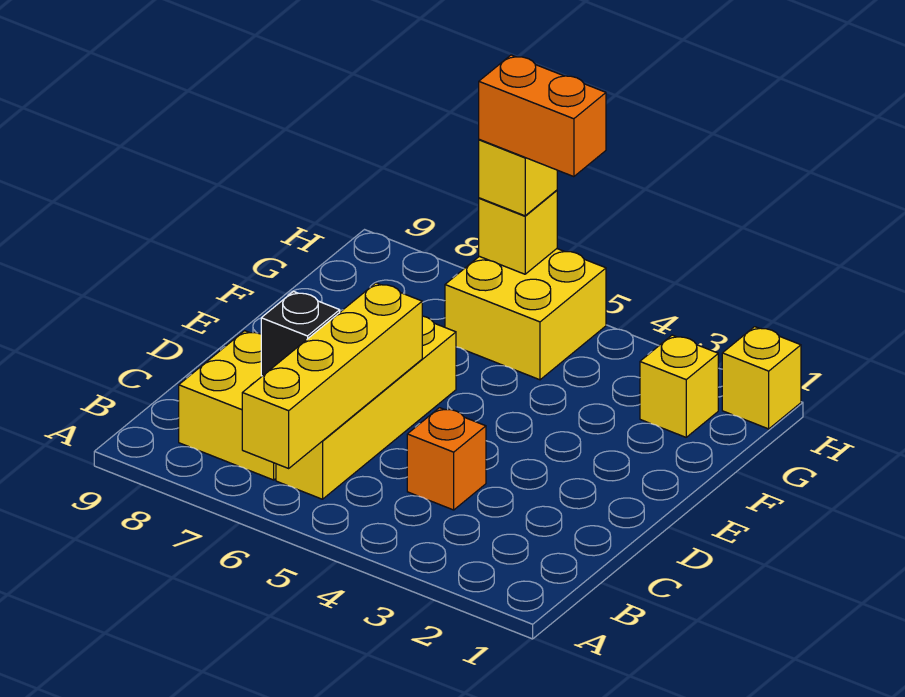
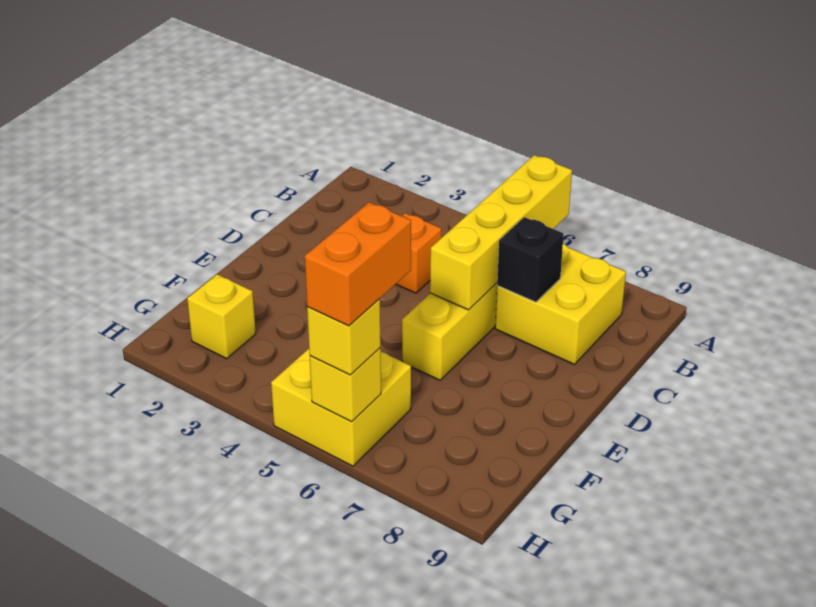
yellow 1x1 brick [722,327,801,429] -> none
orange 1x2 brick [479,55,606,177] -> orange 1x2 brick turned to [305,202,411,326]

